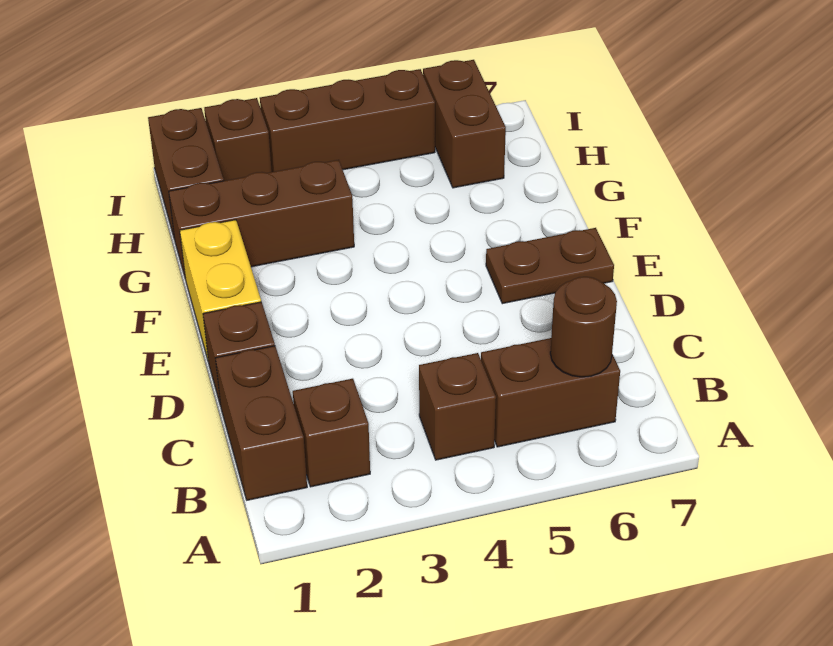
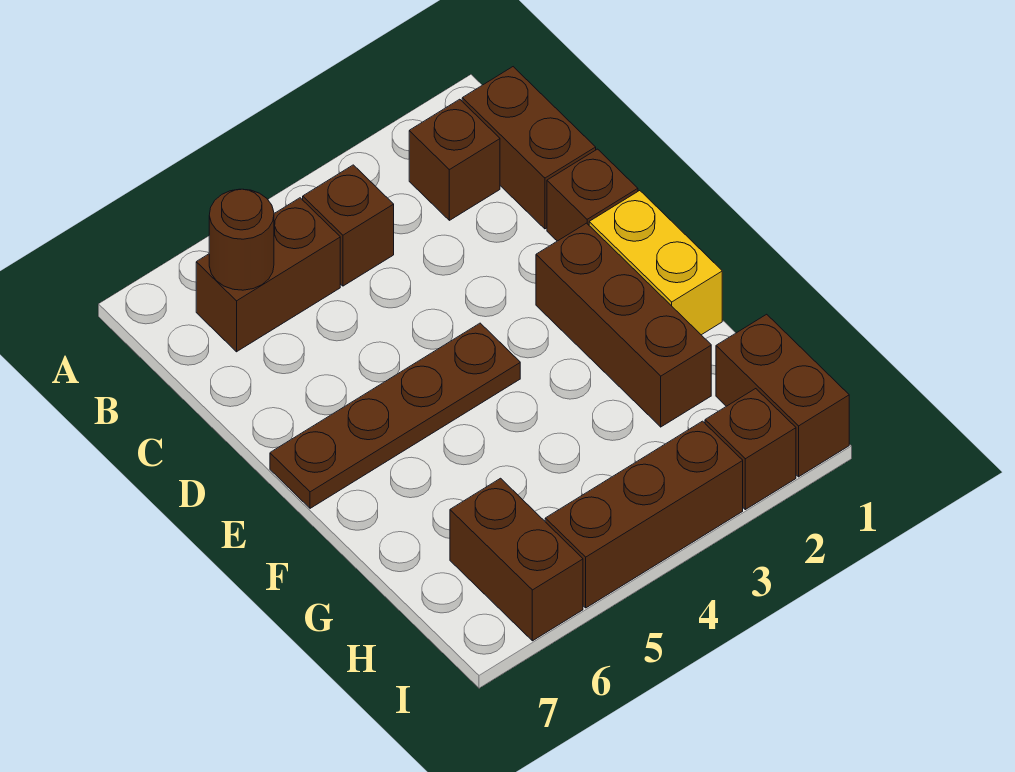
brown 1x2 plate [486,228,614,304] -> brown 1x4 plate [270,323,520,508]
brown 1x3 brick [169,160,354,279] -> brown 1x3 brick turned to [536,223,711,427]

